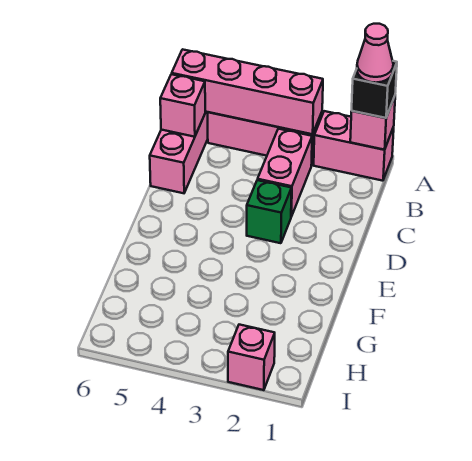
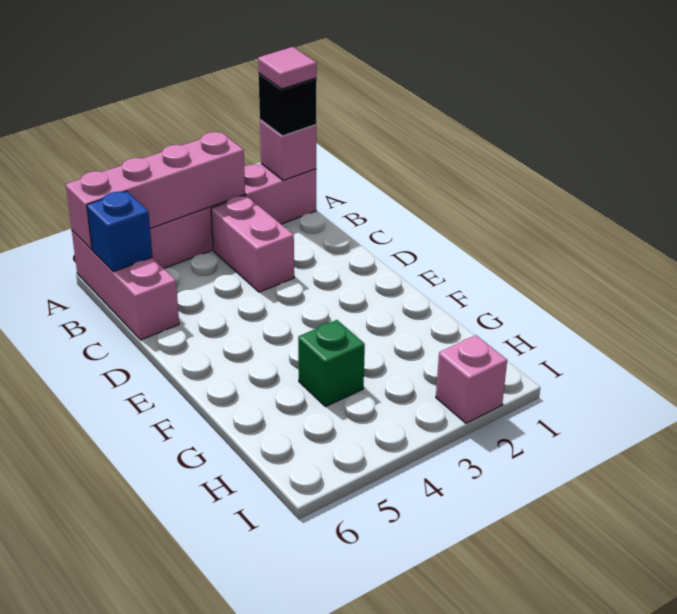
pink 1x1 cone [357,24,393,83] -> pink 1x1 tile [258,47,317,89]
pink 1x1 brick [160,74,205,137] -> blue 1x1 brick [87,191,152,272]
green 1x1 brick [247,180,292,243] -> green 1x1 brick moved to [298,320,365,407]

